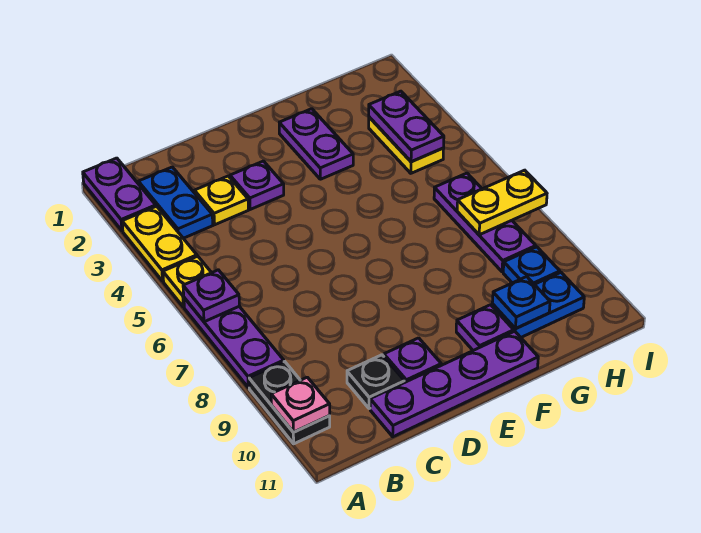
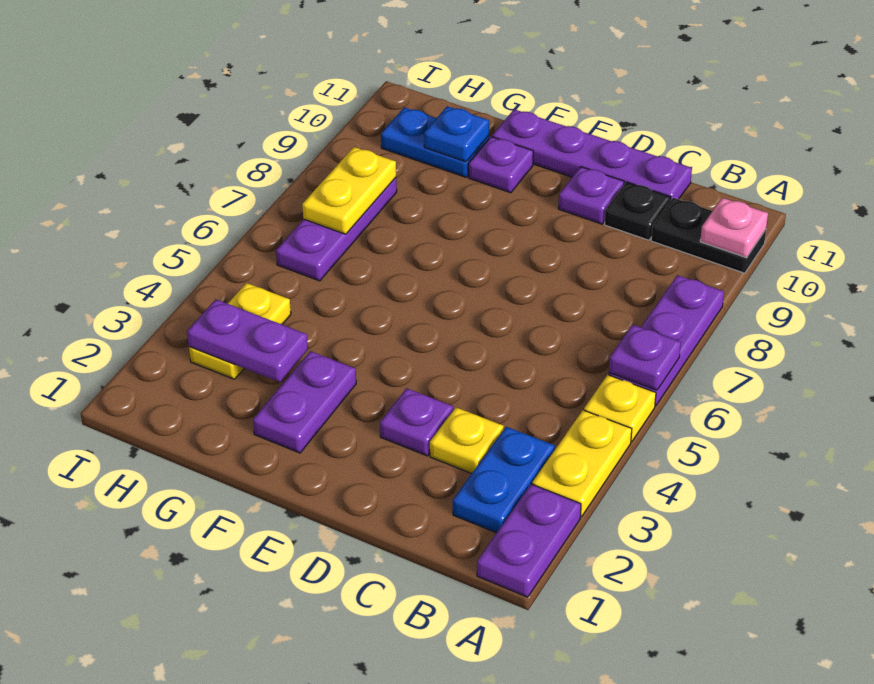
black 1x2 plate [249,362,330,444] -> black 1x2 plate turned to [651,198,766,273]
purple 1x2 plate [369,91,444,162] -> purple 1x2 plate turned to [187,299,308,382]
yellow 1x2 plate [457,170,547,235] -> yellow 1x2 plate turned to [302,147,396,234]
blue 1x1 plate [503,247,560,284] -> none

